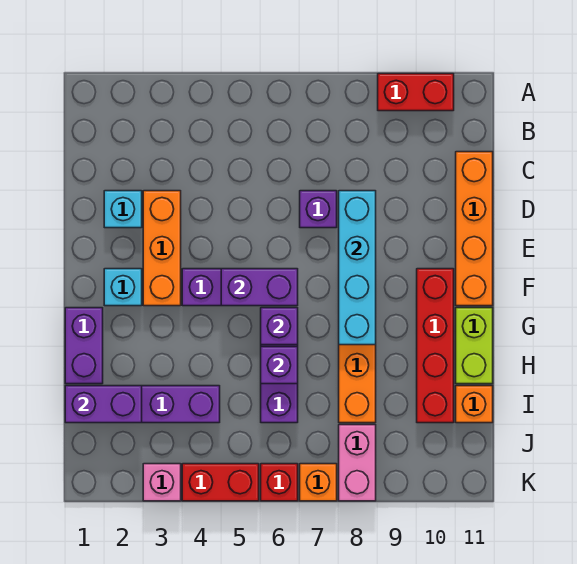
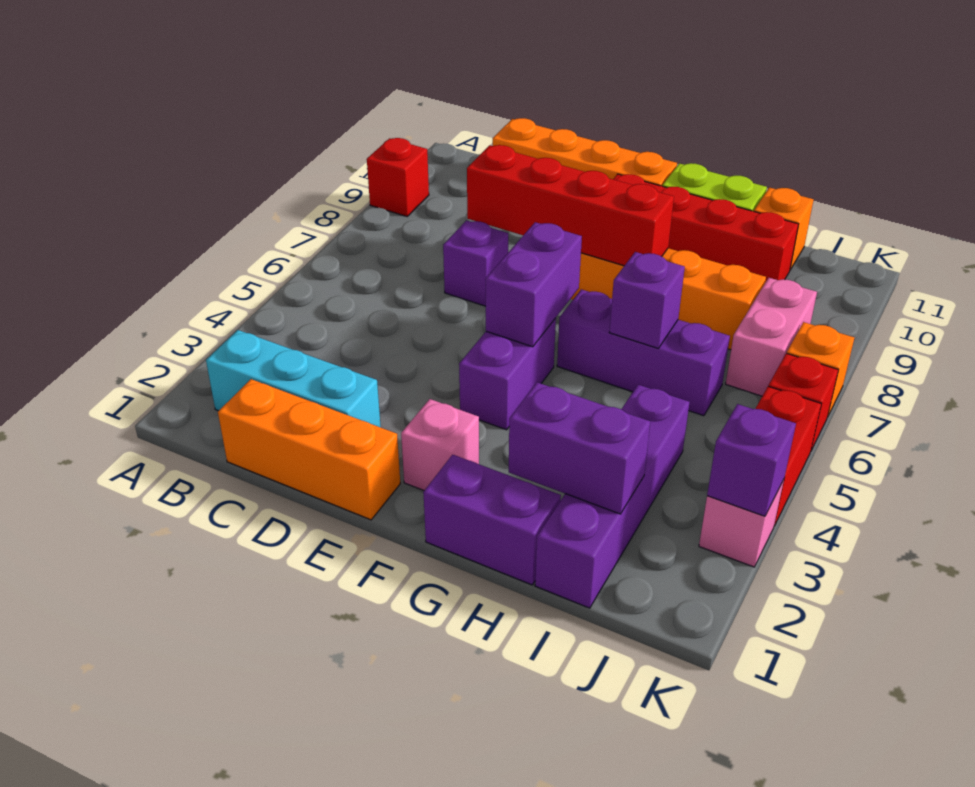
red 1x2 brick [378,74,454,111] -> red 1x1 brick [367,138,429,216]
cyan 1x1 brick [104,191,142,228] -> cyan 1x3 brick [206,330,381,427]
orange 1x3 brick [143,191,181,306] -> orange 1x3 brick moved to [218,379,400,520]
cyan 1x4 brick [339,191,376,345] -> red 1x4 brick [467,145,674,266]
cyan 1x1 brick [104,269,142,306] -> pink 1x1 brick [401,399,479,490]
purple 1x1 brick [261,308,298,345] -> purple 1x1 brick moved to [707,404,796,516]
purple 1x2 brick [65,386,142,423] -> purple 1x2 brick turned to [509,382,650,514]
pink 1x2 brick [339,425,376,501] -> pink 1x2 brick turned to [726,278,817,396]

